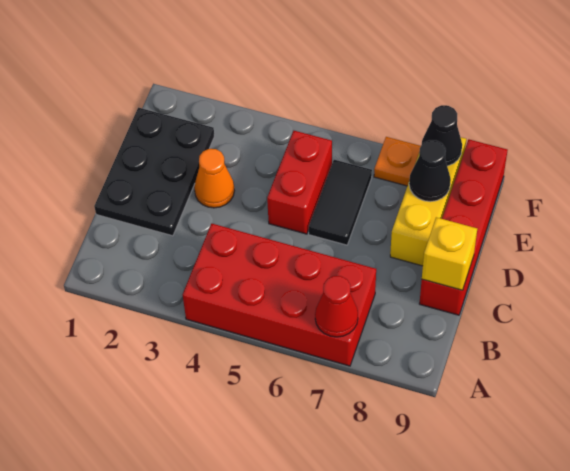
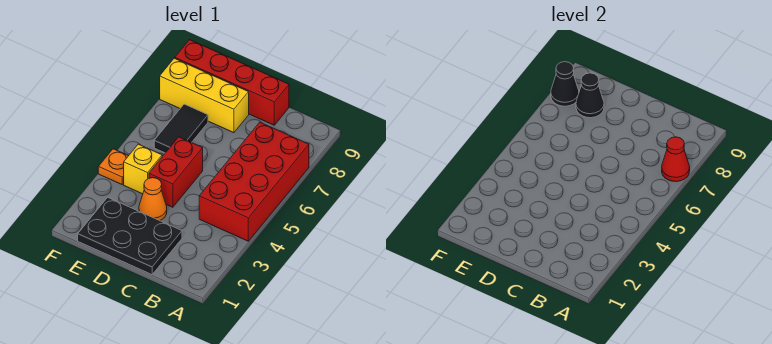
yellow 1x1 brick [422,217,477,290] -> yellow 1x1 brick moved to [124,144,162,194]
red 1x2 brick [267,131,332,234] -> red 1x2 brick turned to [149,137,203,207]
black 1x2 tile [309,160,372,245] -> black 1x2 tile turned to [154,104,208,153]
orange 1x1 plate [374,137,421,186] -> orange 1x1 plate moved to [98,149,128,184]

